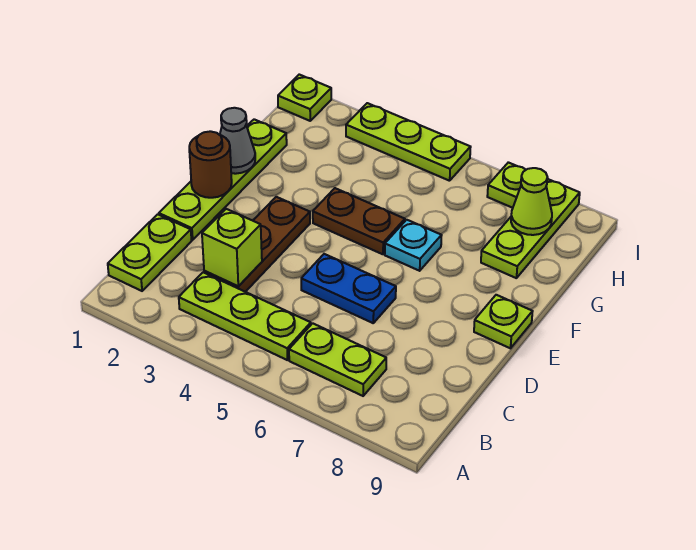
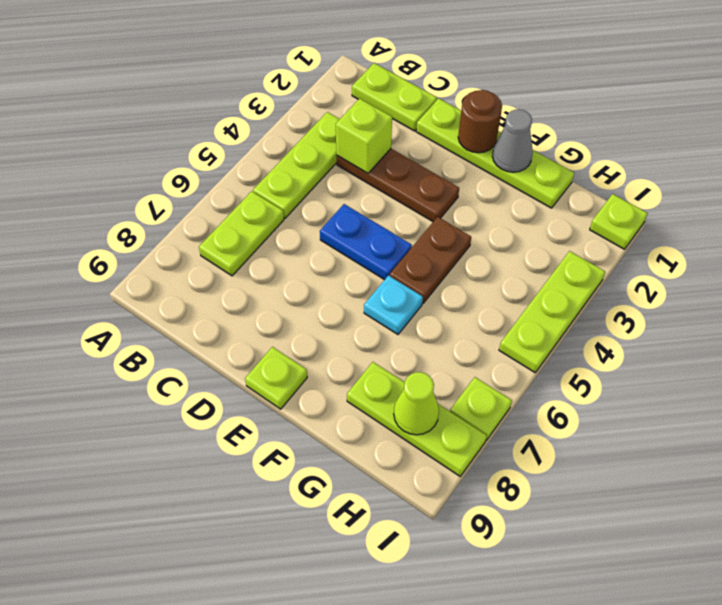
blue 1x2 plate [301,254,396,323] -> blue 1x2 plate turned to [320,204,412,280]

